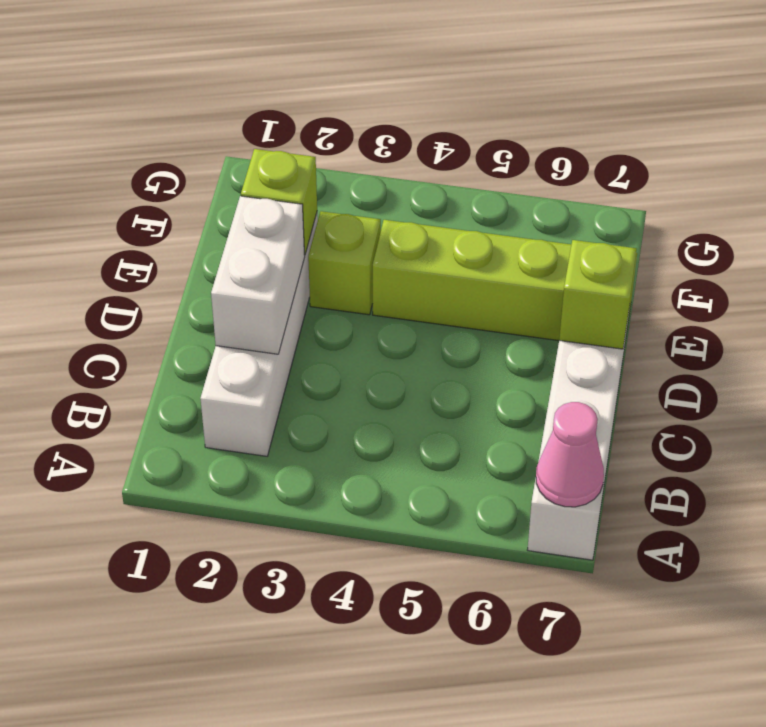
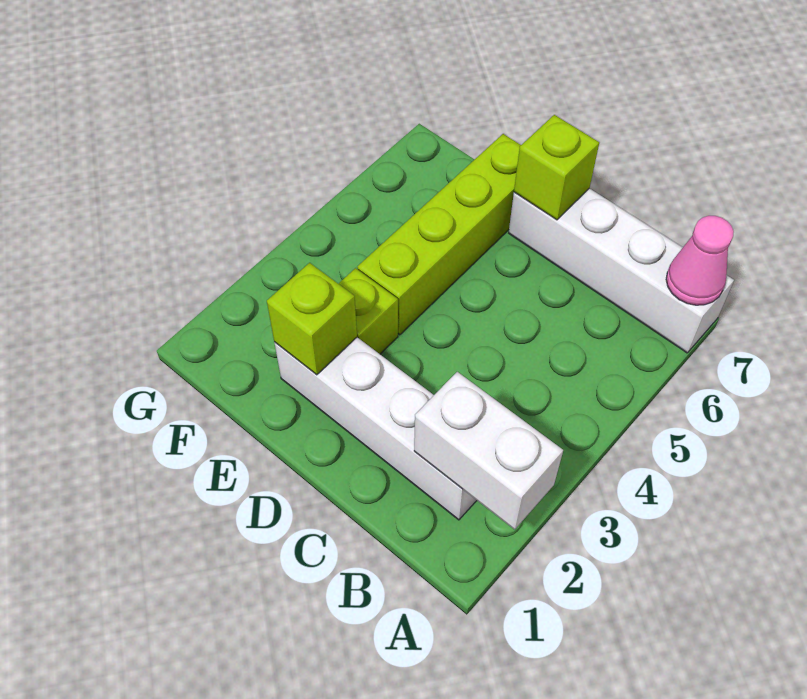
white 1x2 brick [211,196,305,354] -> white 1x2 brick moved to [414,372,563,530]

